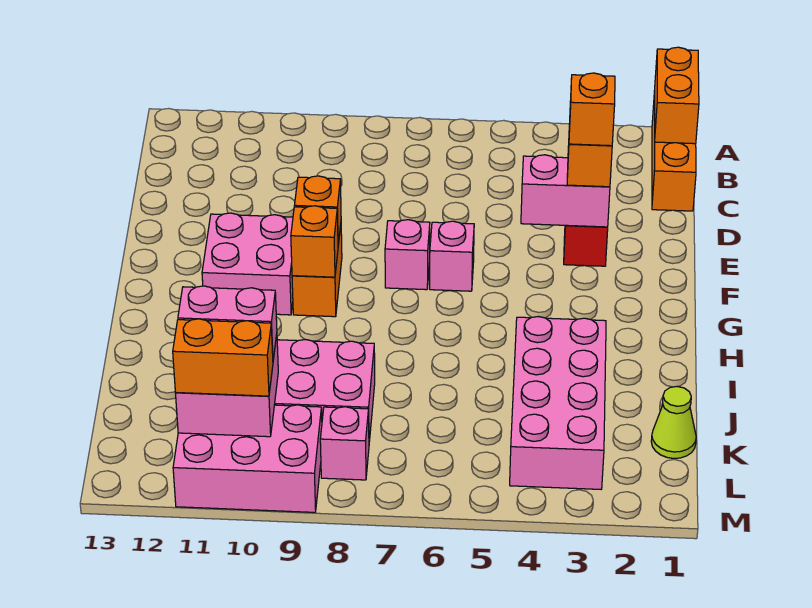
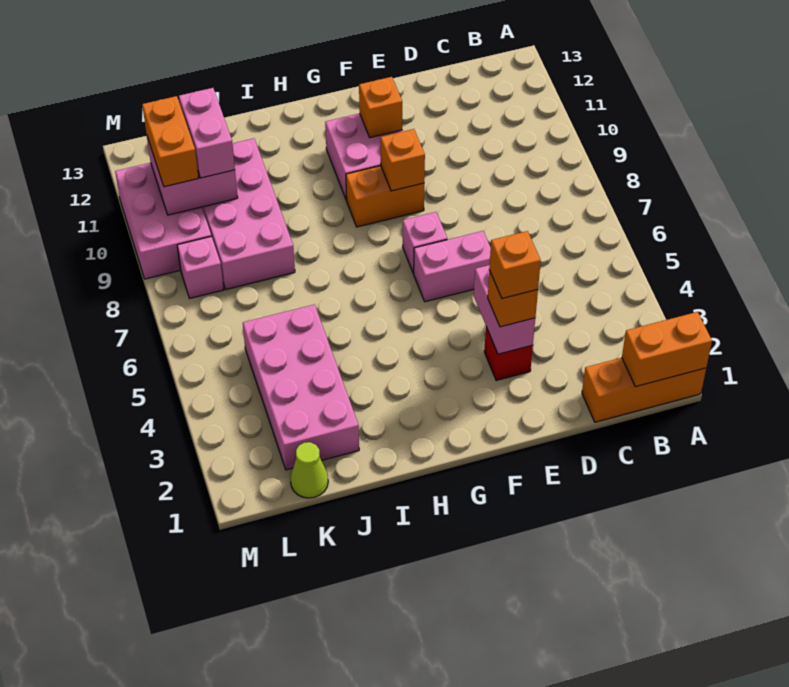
pink 1x1 brick [430,221,474,291] -> pink 1x2 brick [413,231,491,302]
orange 1x1 brick [291,206,338,277] -> orange 1x1 brick moved to [359,77,402,138]
pink 2x4 brick [510,317,606,489] -> pink 2x4 brick turned to [243,304,359,470]

